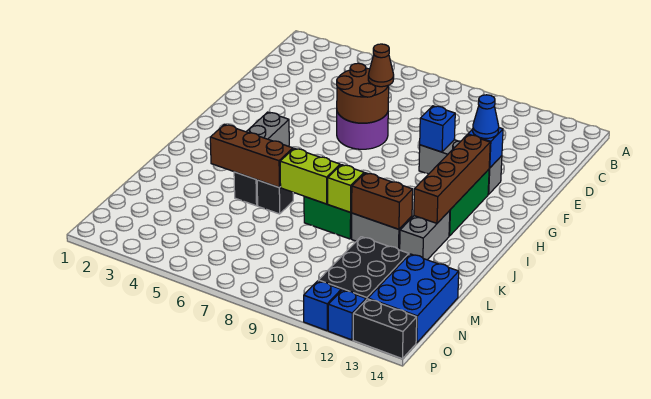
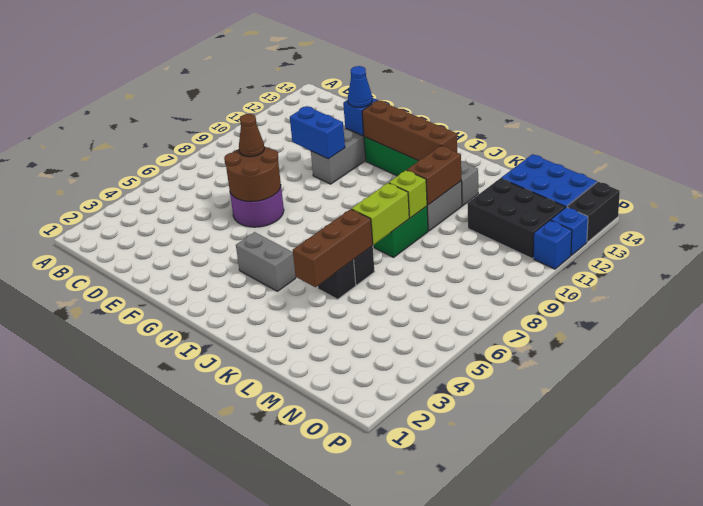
blue 1x1 brick [420,106,455,152] -> blue 1x2 brick [290,106,345,159]

